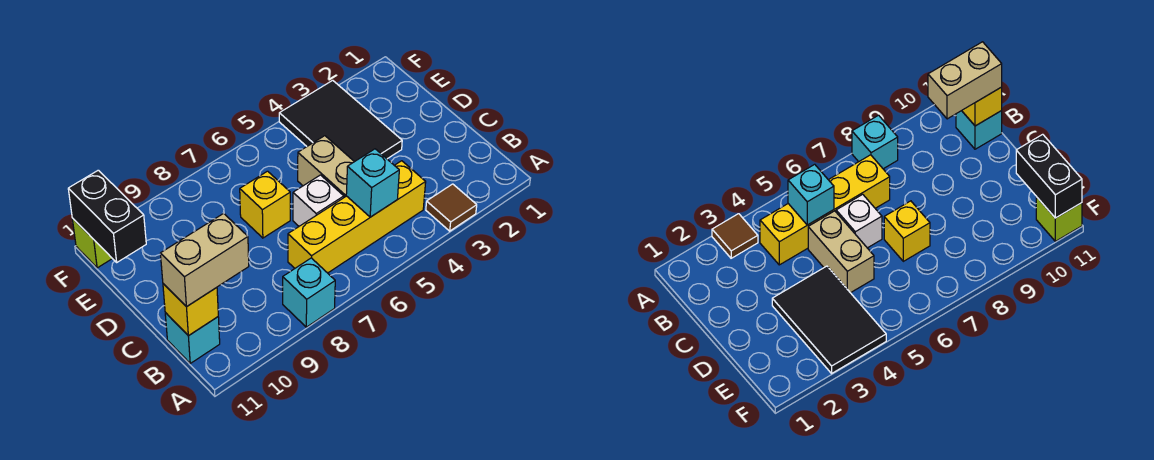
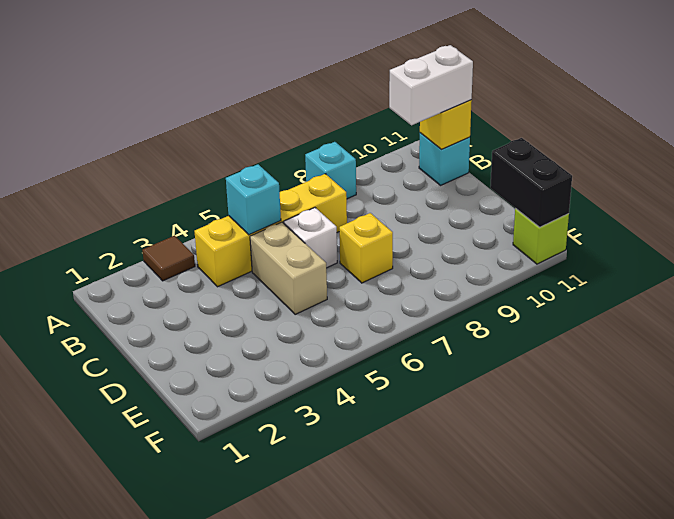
tan 1x2 brick [160,213,249,307] -> white 1x2 brick [389,45,473,125]
black 2x3 tile [279,80,402,162] -> none

